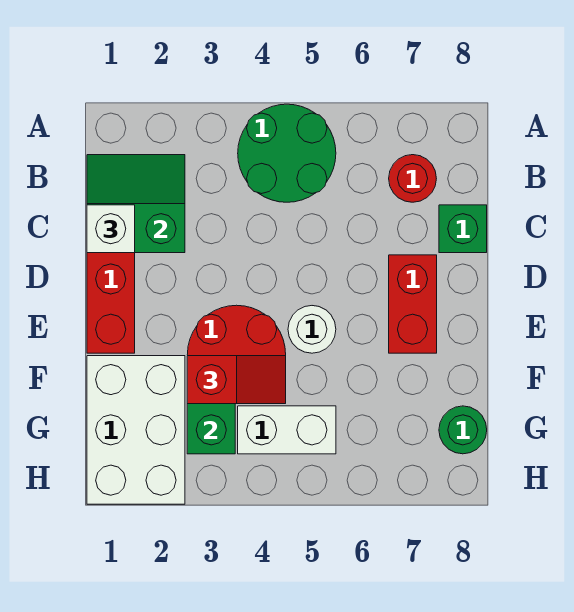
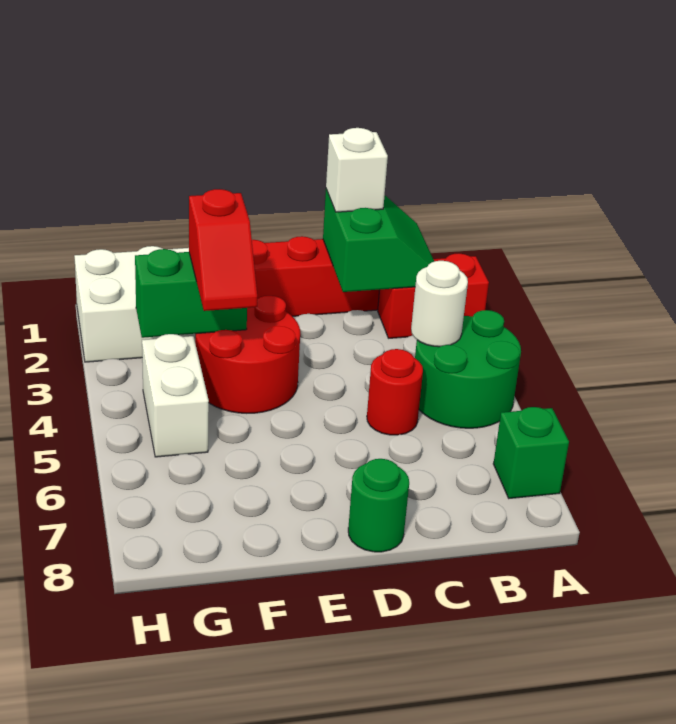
red 1x1 round brick [389,155,436,202] -> red 1x1 round brick moved to [367,349,423,435]
green 1x1 brick [439,205,487,253] -> green 1x1 brick moved to [493,407,569,498]
red 1x2 brick [389,255,437,353] -> red 1x2 brick moved to [378,253,489,338]
white 1x1 round brick [288,306,336,353] -> white 1x1 round brick moved to [411,261,468,347]
green 1x1 round brick [439,406,487,454] -> green 1x1 round brick moved to [348,459,409,552]

